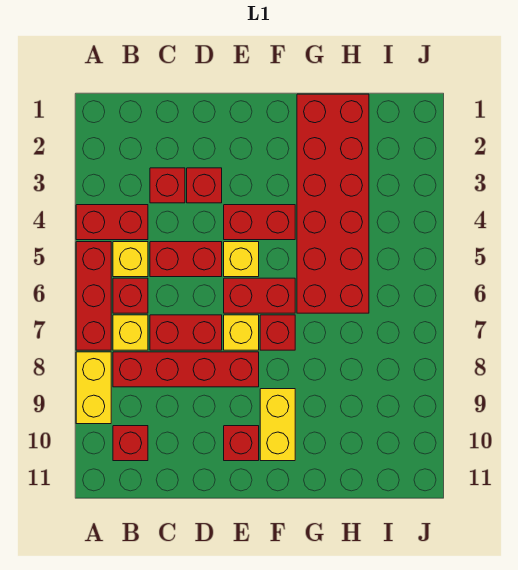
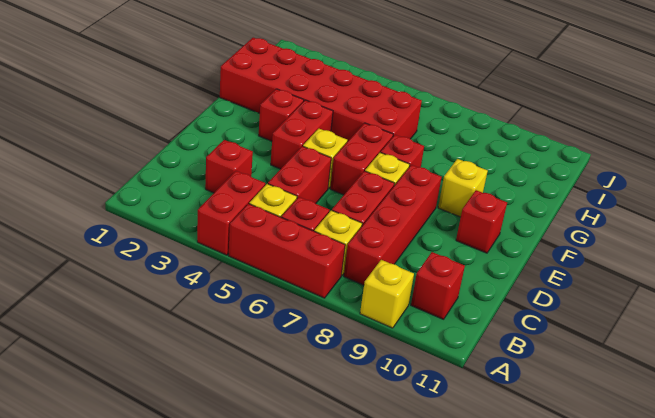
yellow 1x2 brick [76,352,111,424] -> yellow 1x1 brick [360,260,414,328]
red 1x1 brick [187,168,222,203] -> red 1x1 brick moved to [259,89,304,141]
yellow 1x2 brick [260,389,295,461] -> yellow 1x1 brick [438,159,488,217]

